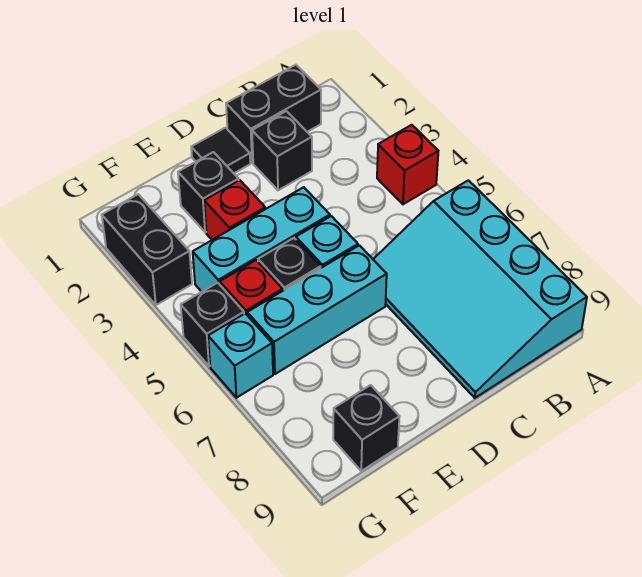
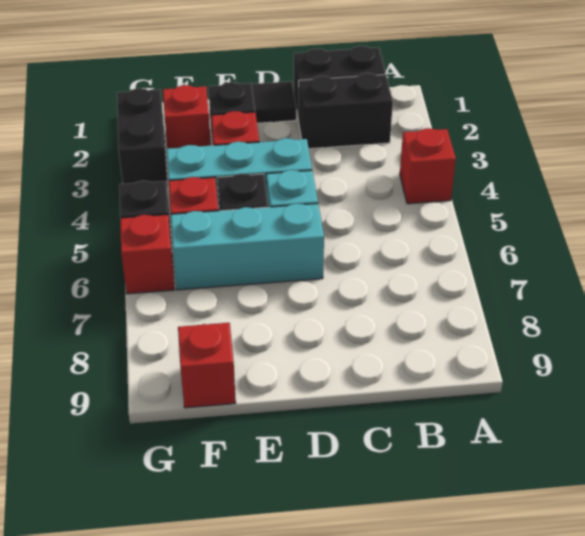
cyan 3x4 slope [373,180,587,398] -> none
black 1x1 brick [252,111,312,190] -> black 1x2 brick [299,73,393,149]
none -> red 1x1 brick [163,85,211,149]
black 1x1 brick [333,385,400,471] -> red 1x1 brick [178,323,236,408]
cyan 1x1 brick [208,313,273,398] -> red 1x1 brick [120,215,174,294]

